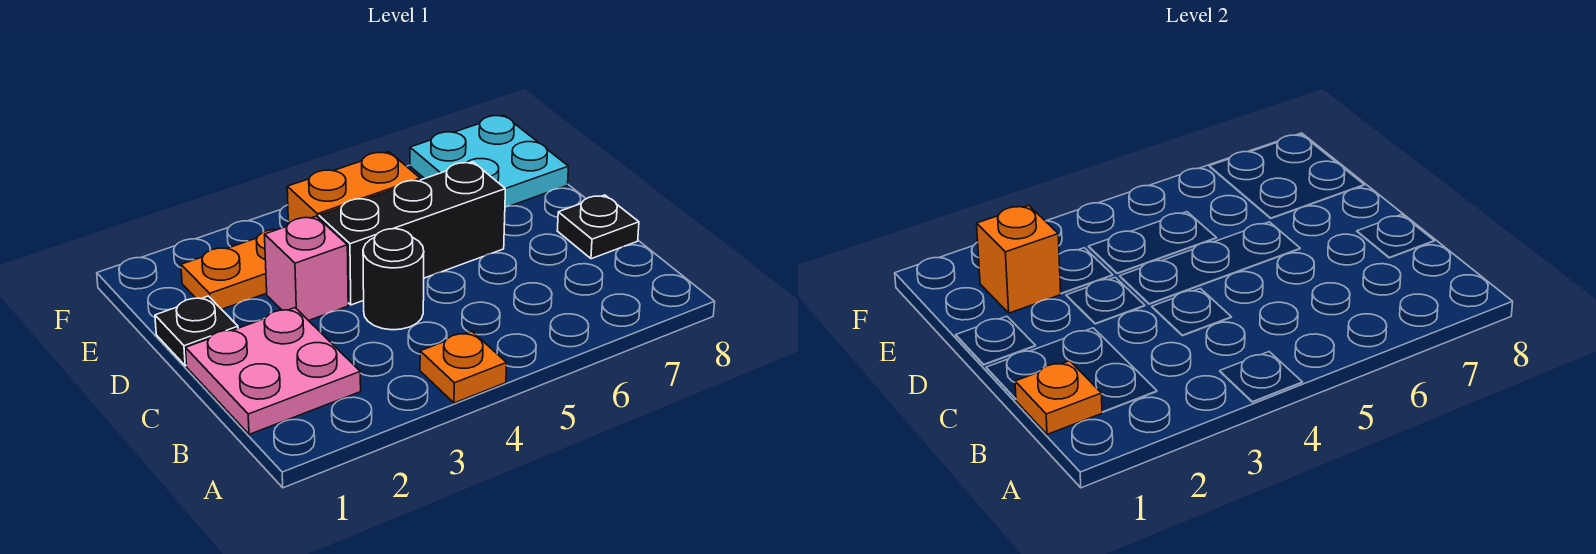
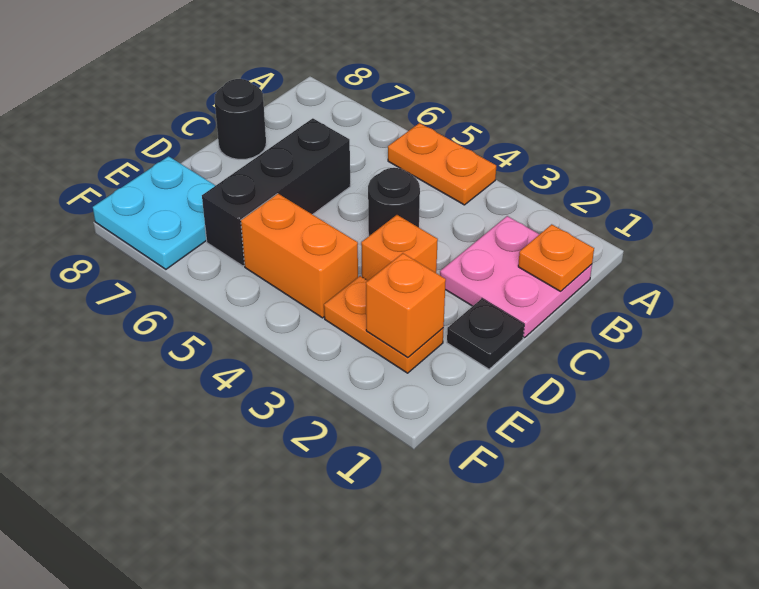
orange 1x1 plate [420,331,507,403] -> orange 1x2 plate [388,123,496,205]
black 1x1 plate [557,195,639,259] -> black 1x1 round brick [215,79,266,159]
pink 1x1 brick [265,216,348,321] -> orange 1x1 brick [361,215,438,280]
black 1x3 brick [319,162,505,305] -> black 1x3 brick turned to [202,118,350,266]

